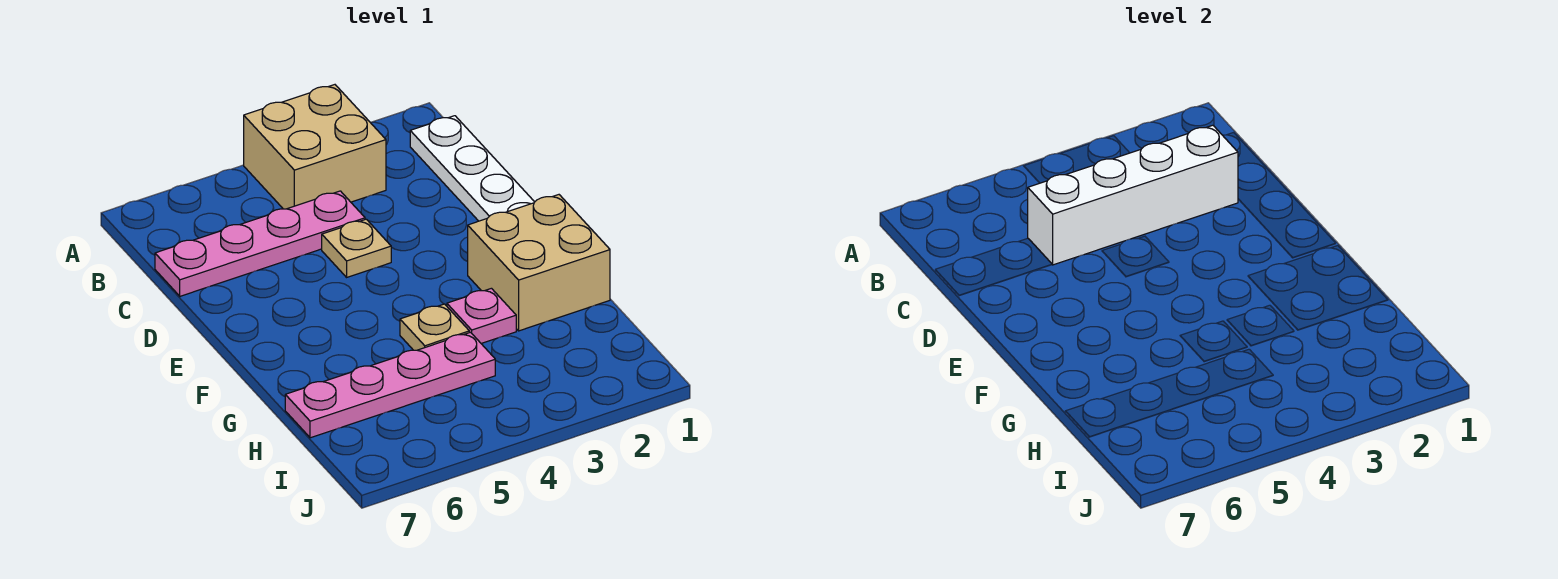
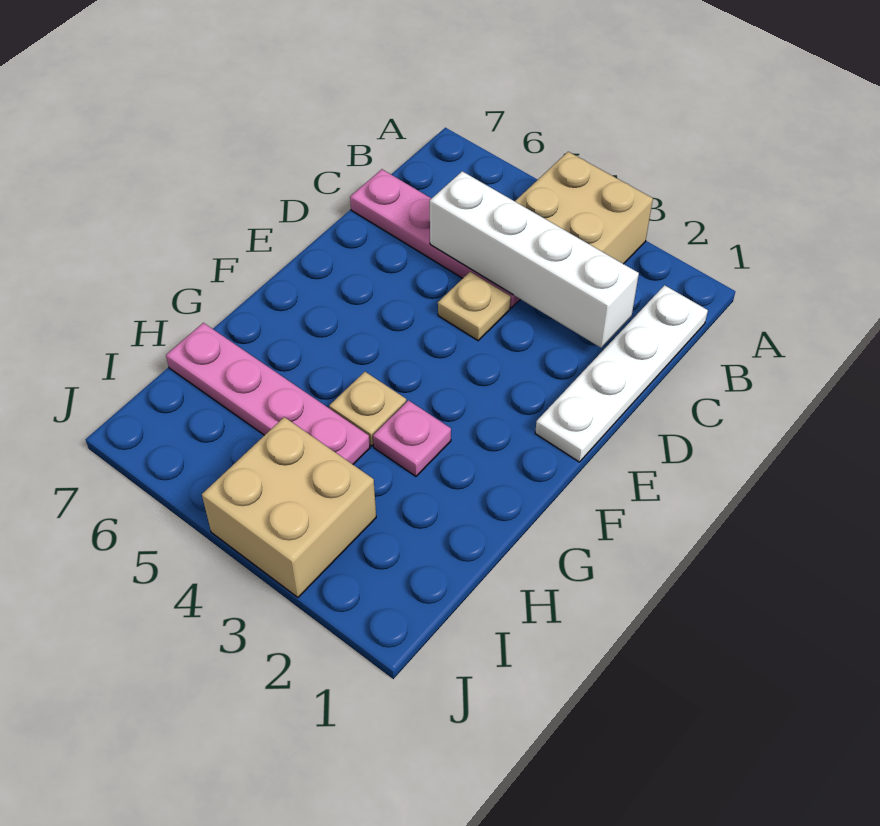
tan 2x2 brick [468,195,610,331] -> tan 2x2 brick moved to [202,417,376,597]

